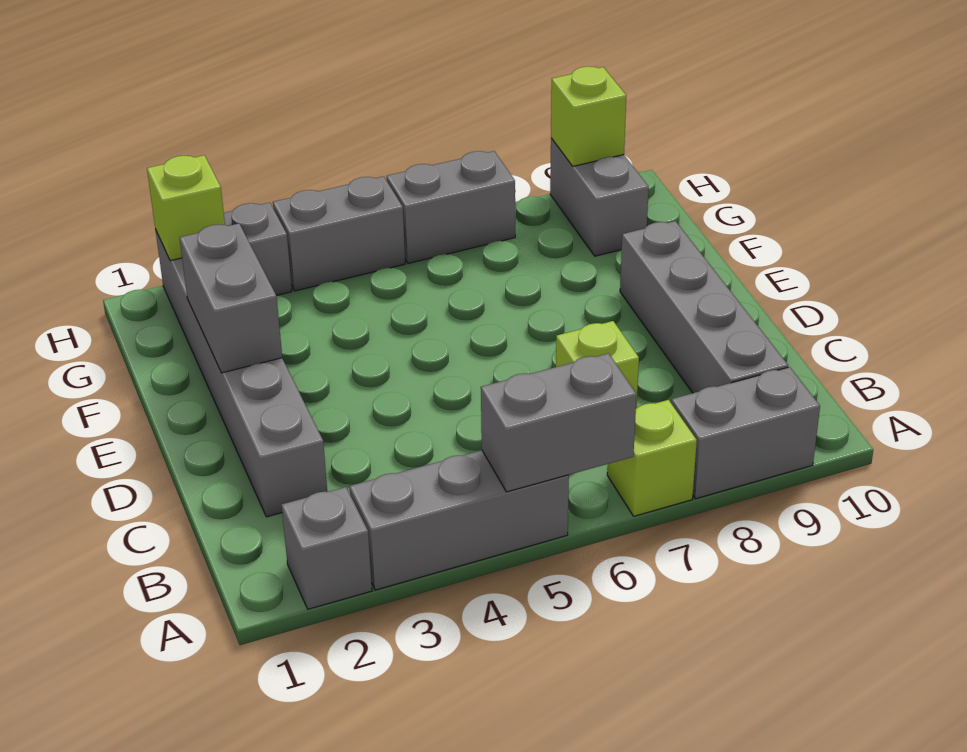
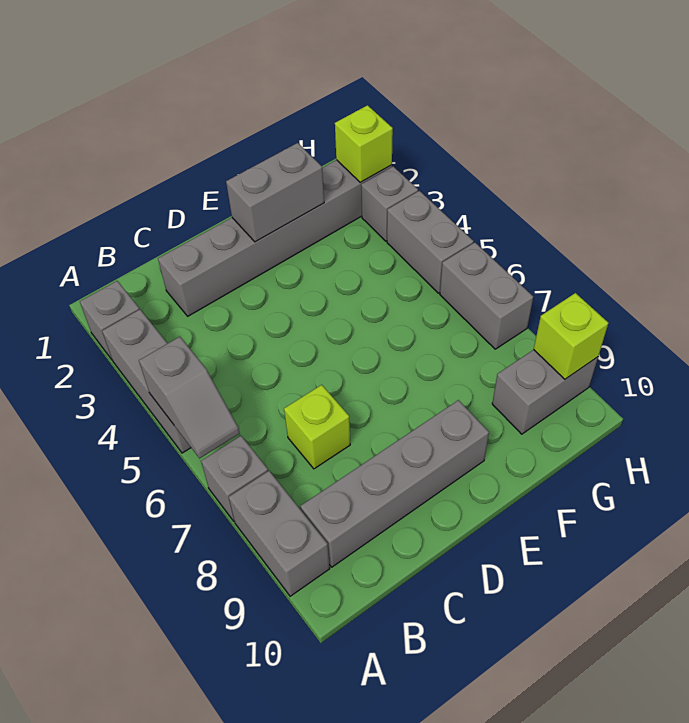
grey 1x2 brick [481,353,636,492] -> grey 1x2 slope [139,337,240,458]
lime 1x1 brick [607,400,697,516] -> grey 1x1 brick [201,436,268,521]

